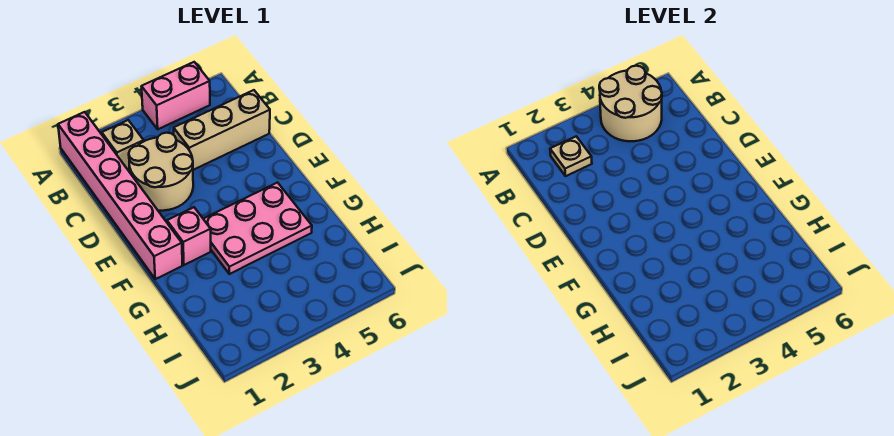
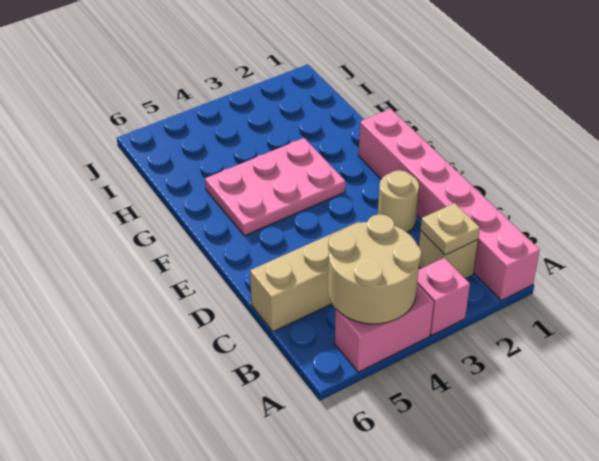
tan 2x2 round brick [129,133,193,211] -> tan 1x1 round brick [378,170,419,232]
pink 1x1 brick [167,207,211,265] -> pink 1x1 brick moved to [417,258,470,335]

